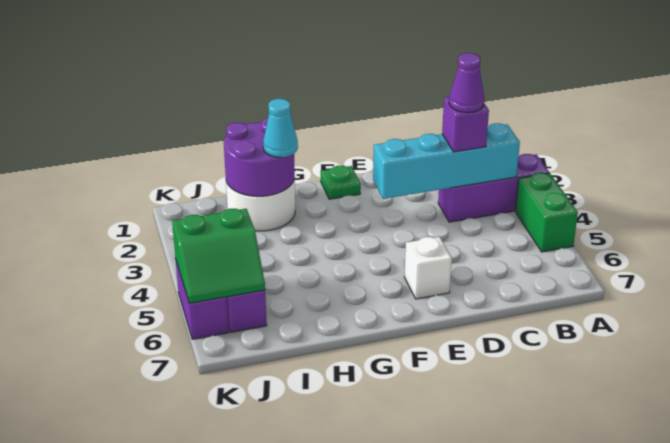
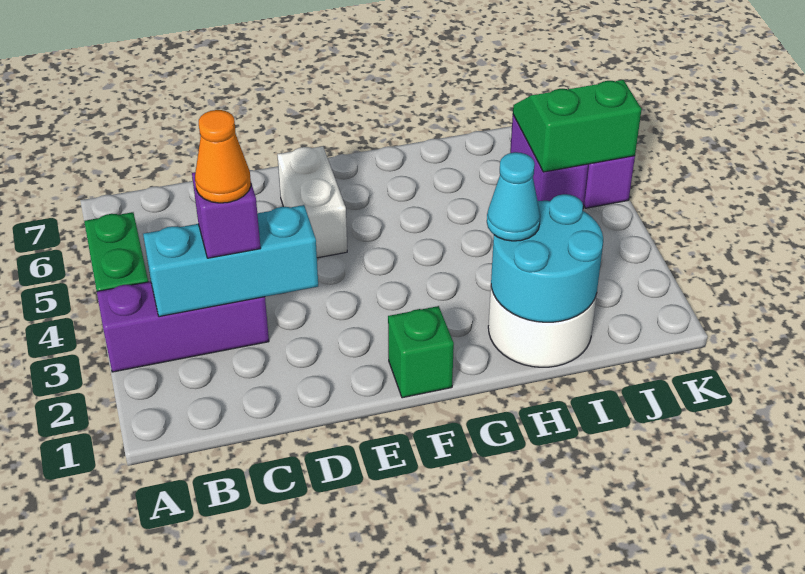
cyan 1x4 brick [373,123,520,199] -> cyan 1x3 brick [143,205,318,317]
purple 1x1 cone [449,53,484,113] -> orange 1x1 cone [195,110,251,203]
white 1x1 brick [405,237,452,299] -> white 1x2 brick [277,146,347,258]
green 1x1 plate [321,166,361,199] -> green 1x1 brick [388,306,454,398]
purple 2x2 round brick [224,118,295,196] -> cyan 2x2 round brick [491,194,603,322]

